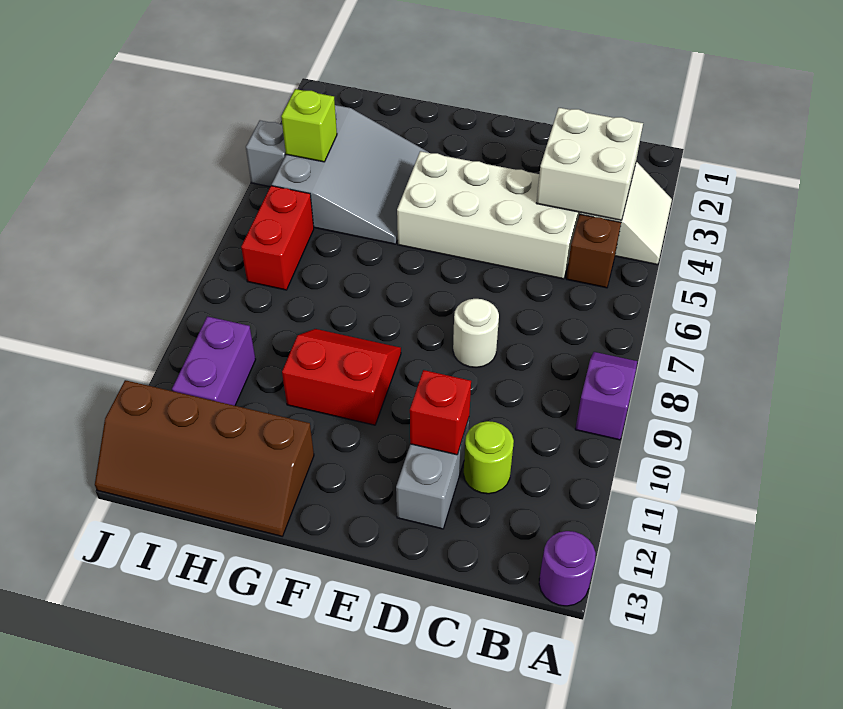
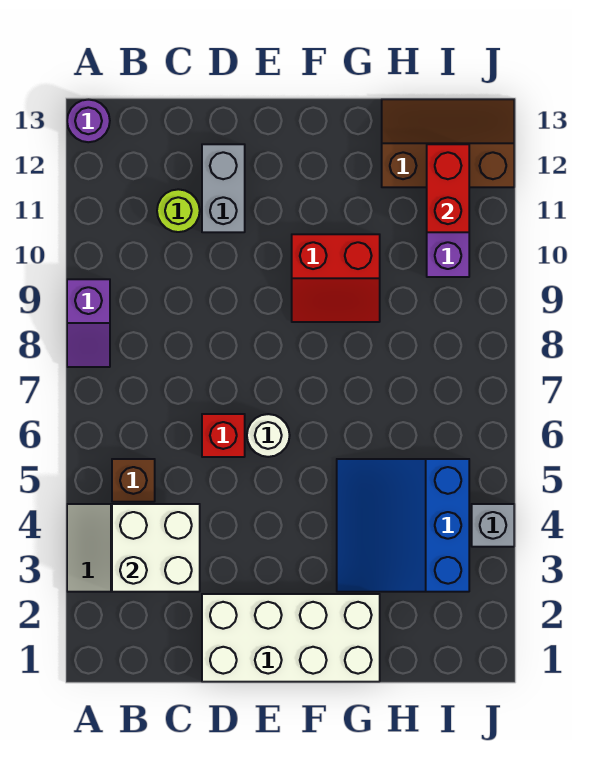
white 2x4 brick [397,151,580,279] -> white 2x4 brick moved to [202,594,380,682]
white 1x1 round brick [453,299,499,367] -> white 1x1 round brick moved to [247,414,290,457]
red 1x1 brick [410,370,471,455] -> red 1x1 brick moved to [202,414,245,457]
grey 3x3 slope [272,105,429,244] -> blue 3x3 slope [337,459,469,592]
brown 2x4 slope [95,380,314,536] -> brown 2x3 slope [382,99,514,187]
lime 1x1 brick [281,89,337,162] -> none
red 1x2 brick [241,186,314,290] -> red 1x2 brick moved to [427,144,469,232]

